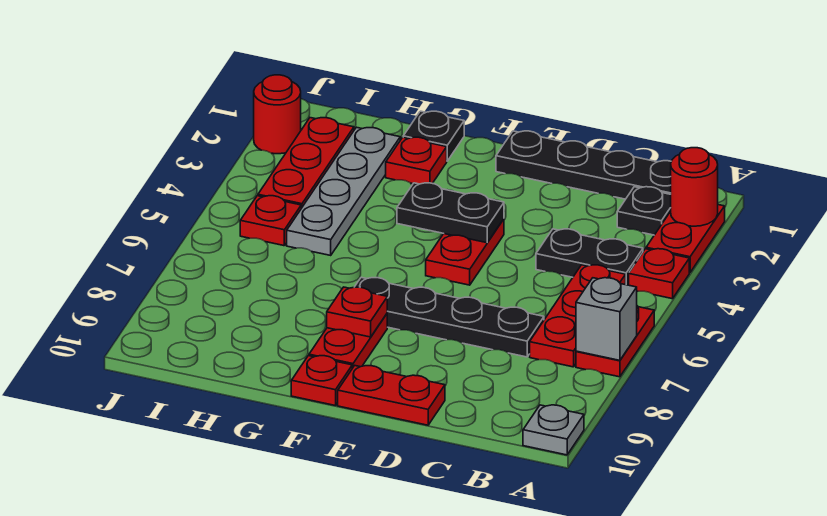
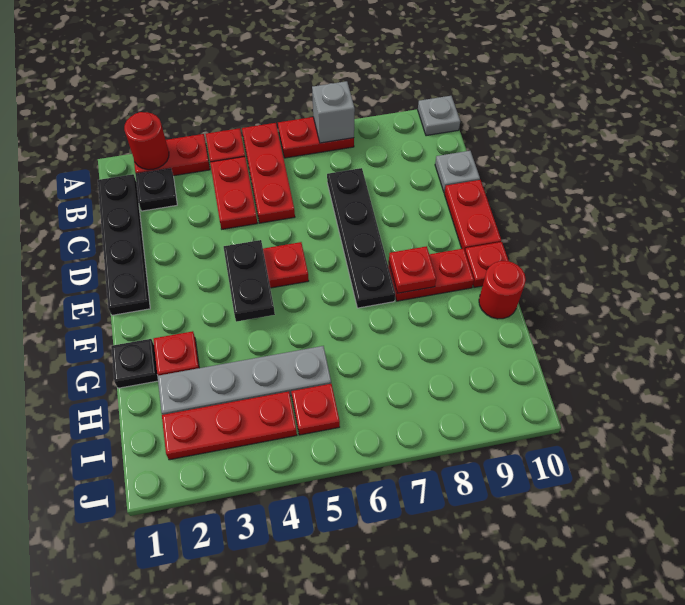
black 1x2 plate [536,229,643,285] -> red 1x2 plate [210,157,257,229]
red 1x3 plate [530,265,626,367] -> red 1x3 plate turned to [242,123,295,223]
none -> grey 1x1 plate [435,151,480,193]
red 1x1 round brick [254,75,301,154] -> red 1x1 round brick moved to [479,261,526,319]

